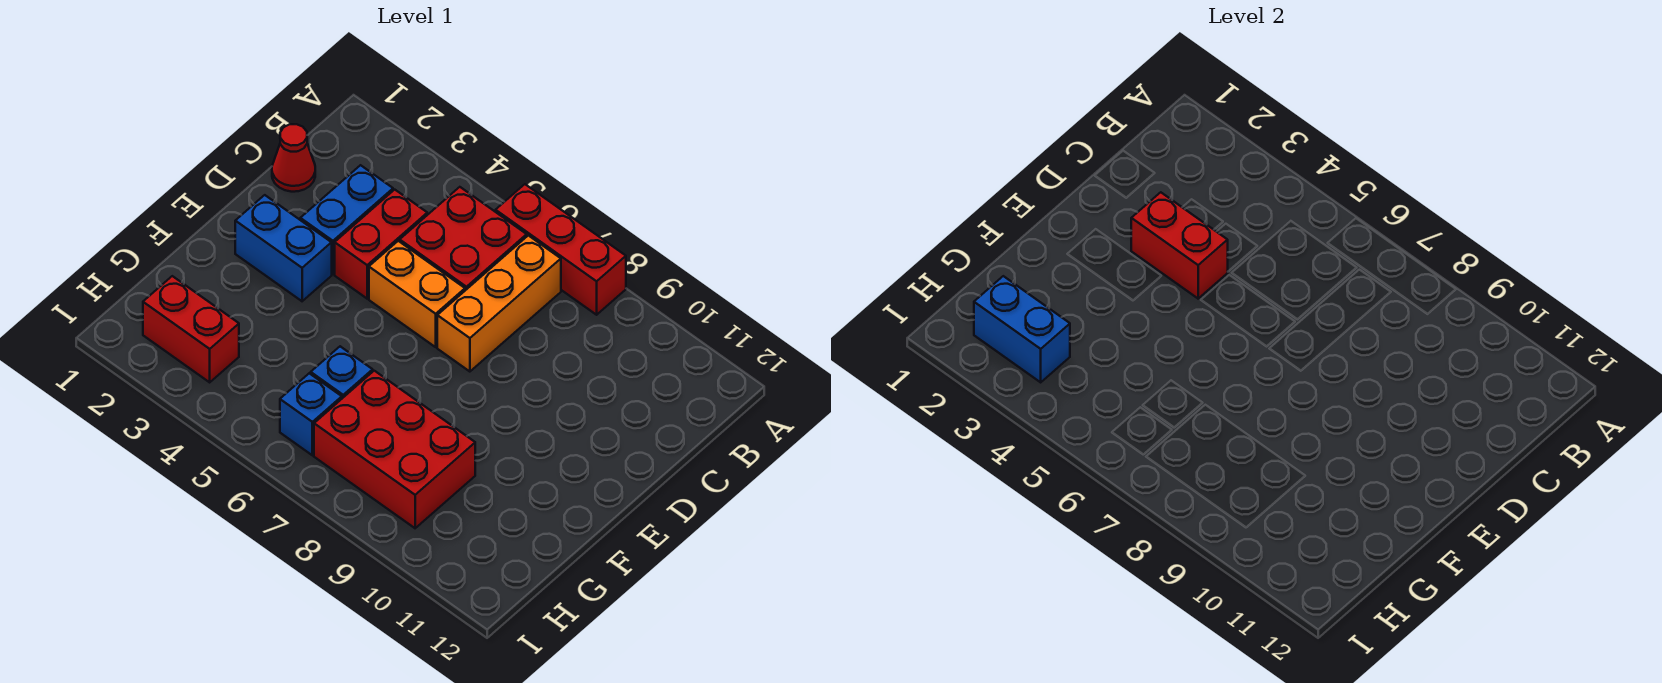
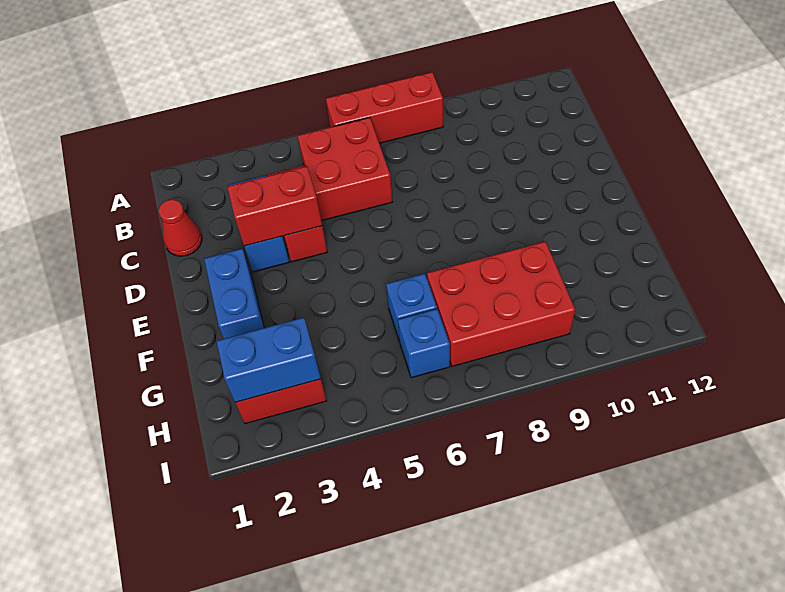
orange 1x3 brick [437,235,561,372] -> none
orange 1x2 brick [369,241,465,347] -> none
blue 1x2 brick [235,195,332,301] -> blue 1x2 brick turned to [204,249,264,339]

